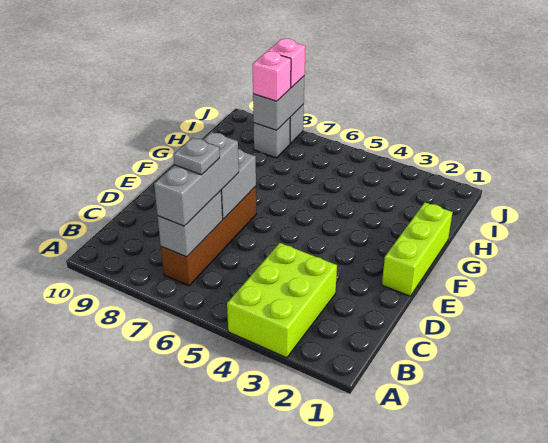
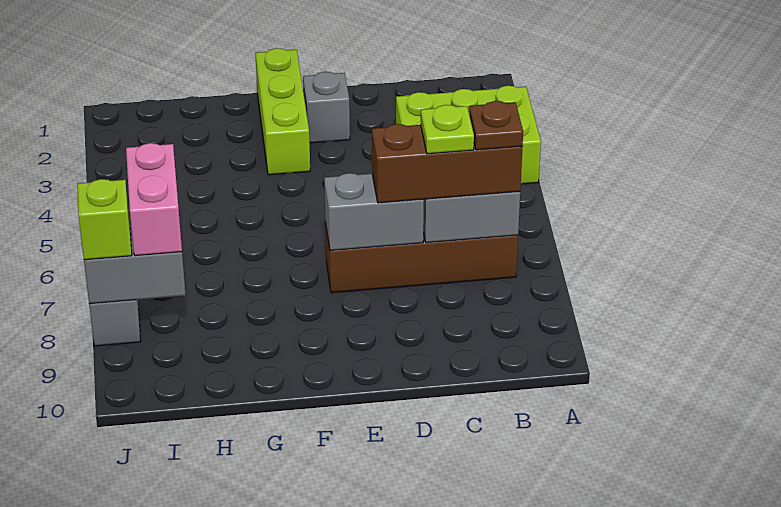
grey 1x3 brick [154,132,239,226] -> brown 1x3 brick [372,124,522,203]
none -> brown 1x1 plate [469,101,523,150]
grey 1x1 plate [173,138,220,175] -> lime 1x1 plate [421,105,474,154]
lime 1x3 brick [382,202,453,296] -> lime 1x3 brick turned to [255,48,310,175]
grey 1x1 brick [254,118,290,158] -> grey 1x1 brick moved to [303,72,350,143]
pink 1x1 brick [253,51,291,101] -> pink 1x2 brick [126,143,182,256]
pink 1x1 brick [268,39,305,88] -> lime 1x1 brick [77,179,132,260]

